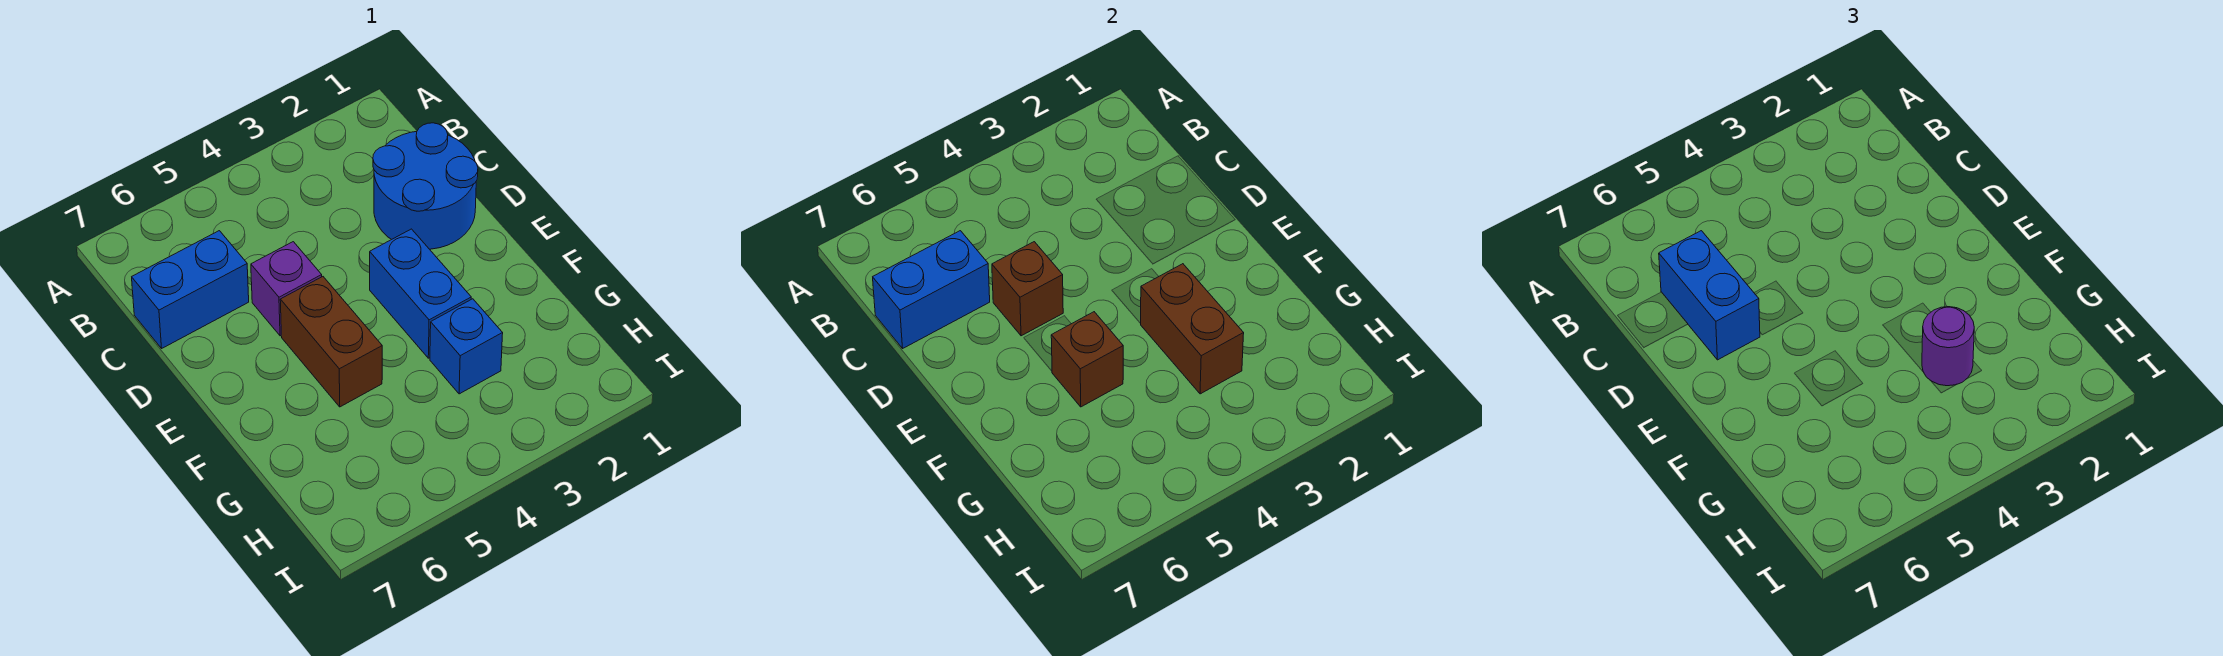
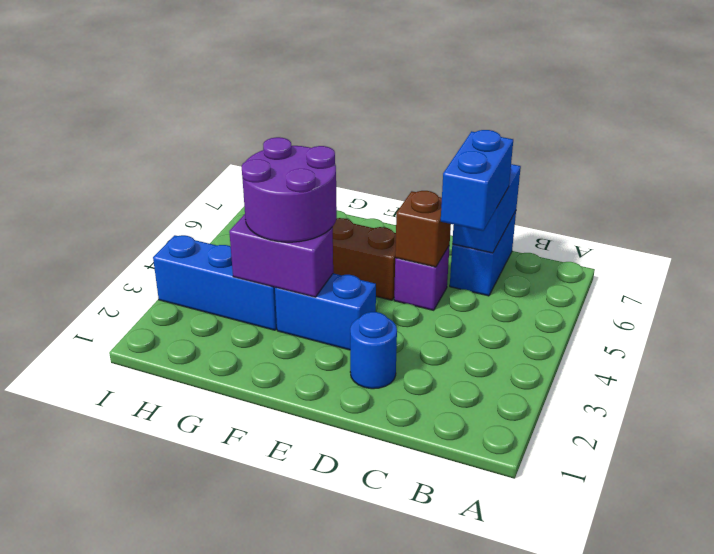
blue 2x2 round brick [373,123,478,249] -> blue 1x1 round brick [350,312,397,389]
blue 1x2 brick [1659,231,1760,360] -> blue 1x2 brick turned to [441,130,513,231]
brown 1x2 brick [1140,264,1244,394] -> purple 1x2 brick [229,214,333,297]
brown 1x1 brick [1051,312,1123,407] -> none
blue 1x1 brick [430,299,503,394] -> blue 1x3 brick [153,235,277,330]
purple 1x1 round brick [1922,307,1974,386] -> purple 2x2 round brick [242,137,337,242]

